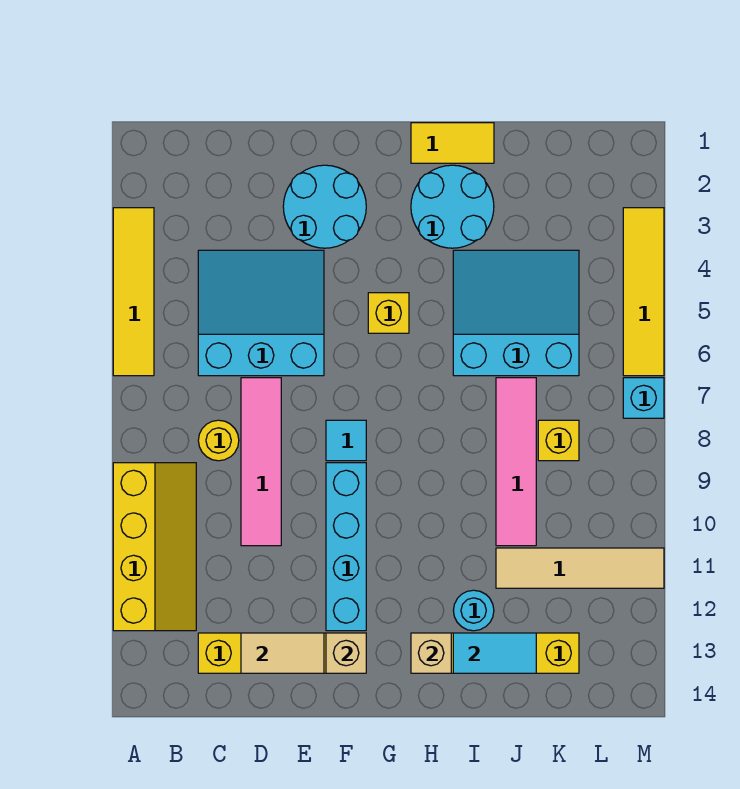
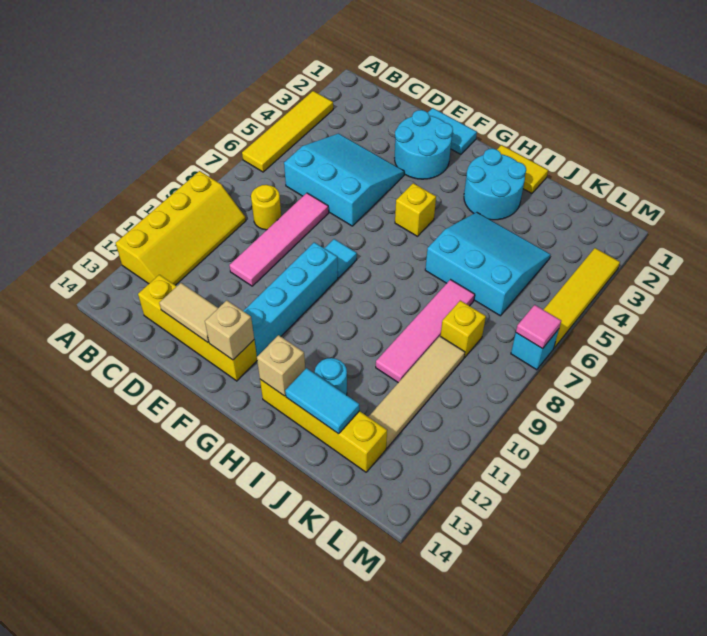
none -> cyan 1x2 tile [428,108,477,154]
tan 1x4 tile [496,548,664,588] -> tan 1x4 tile turned to [368,336,465,448]
none -> pink 1x1 tile [516,305,561,349]

